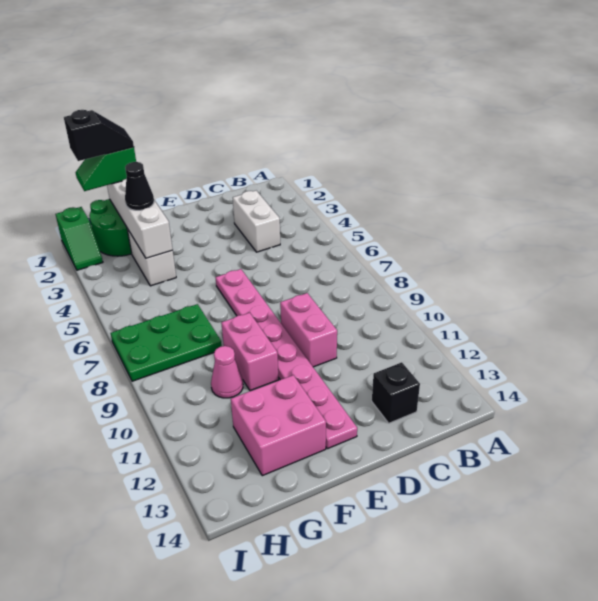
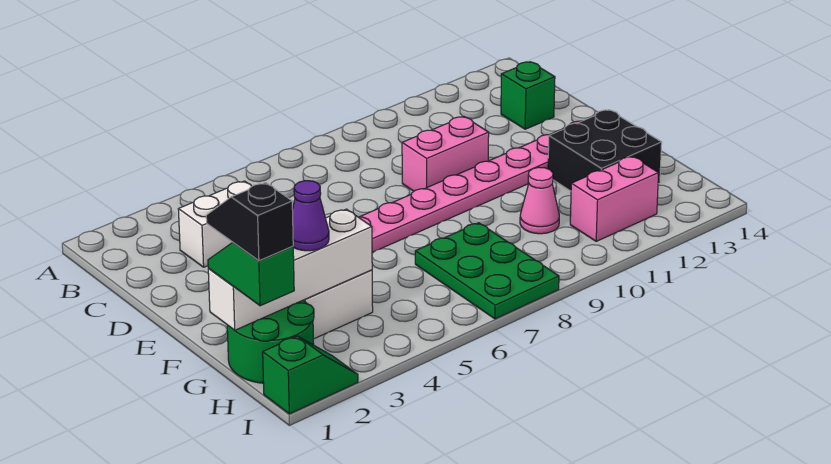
black 1x1 brick [372,362,420,423] -> green 1x1 brick [501,62,555,129]
pink 1x2 brick [221,313,279,391] -> pink 1x2 brick moved to [570,156,659,241]
pink 2x2 brick [231,375,326,476] -> black 2x2 brick [548,110,662,191]
green 1x2 slope [76,147,136,191] -> green 1x2 slope turned to [208,243,294,306]
black 1x1 cone [125,162,154,210] -> purple 1x1 cone [292,181,329,251]

